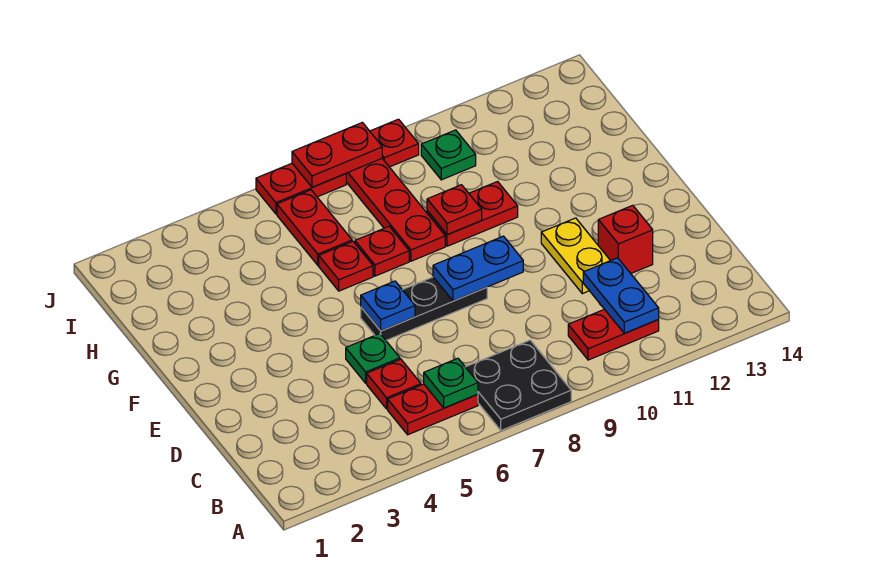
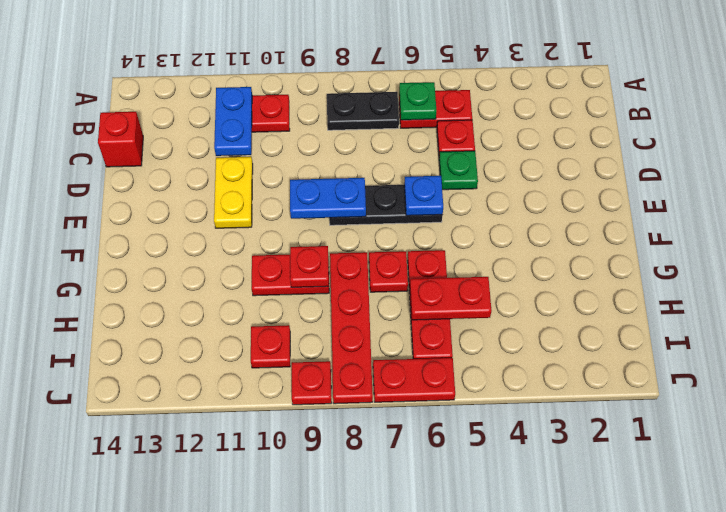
black 2x2 plate [466,340,571,430] -> black 1x2 plate [327,92,399,130]
red 1x1 brick [598,205,653,273] -> red 1x1 brick moved to [98,112,143,167]
green 1x1 plate [421,130,476,180] -> red 1x1 plate [251,325,290,368]
red 1x2 plate [292,122,382,187] -> red 1x2 plate moved to [410,277,492,320]

